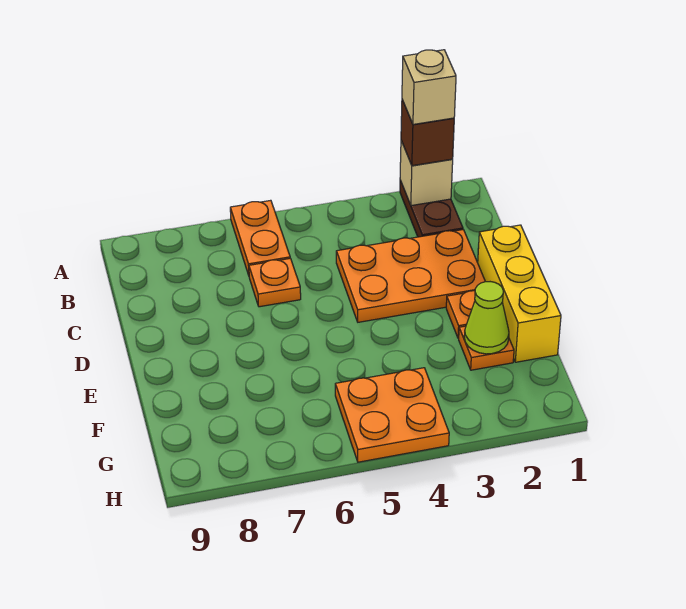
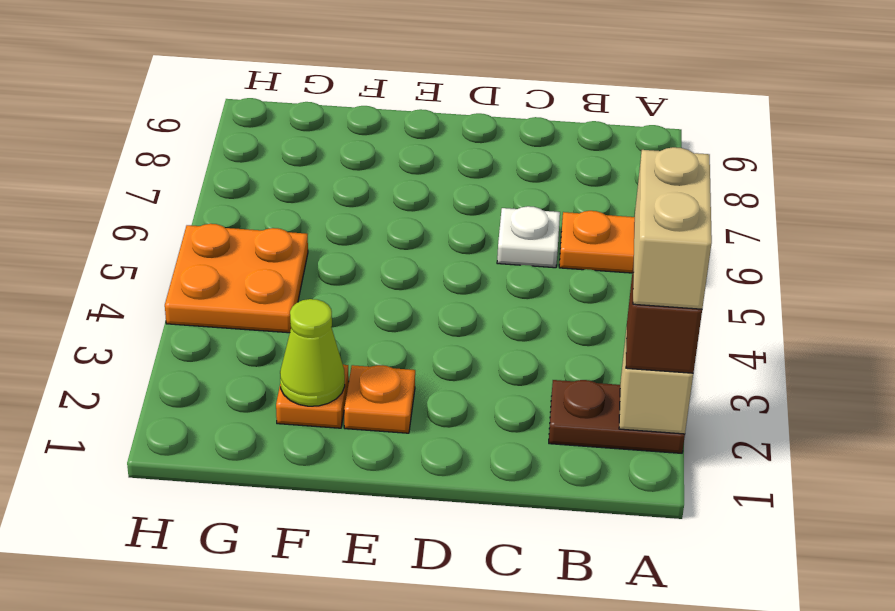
tan 1x1 brick [402,50,456,124] -> tan 1x2 brick [633,147,712,309]
orange 2x3 plate [336,230,485,322] -> none
orange 1x1 plate [249,258,301,307] -> white 1x1 plate [497,206,560,268]
yellow 1x3 brick [478,225,561,362] -> none

